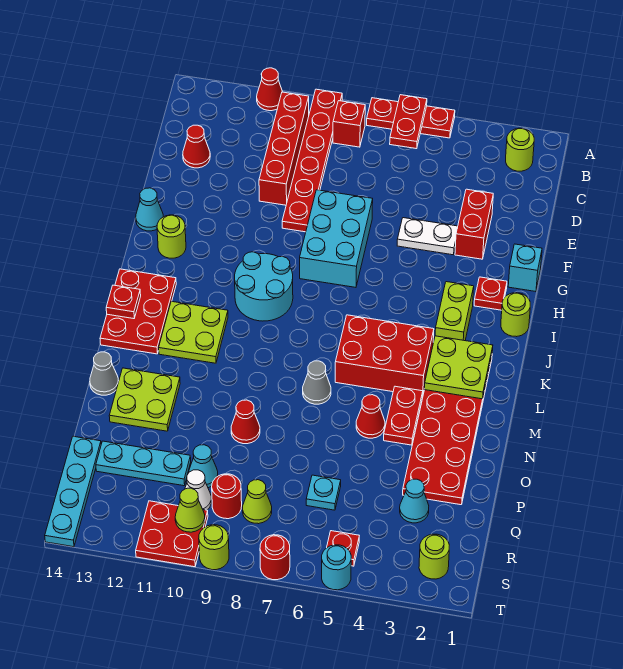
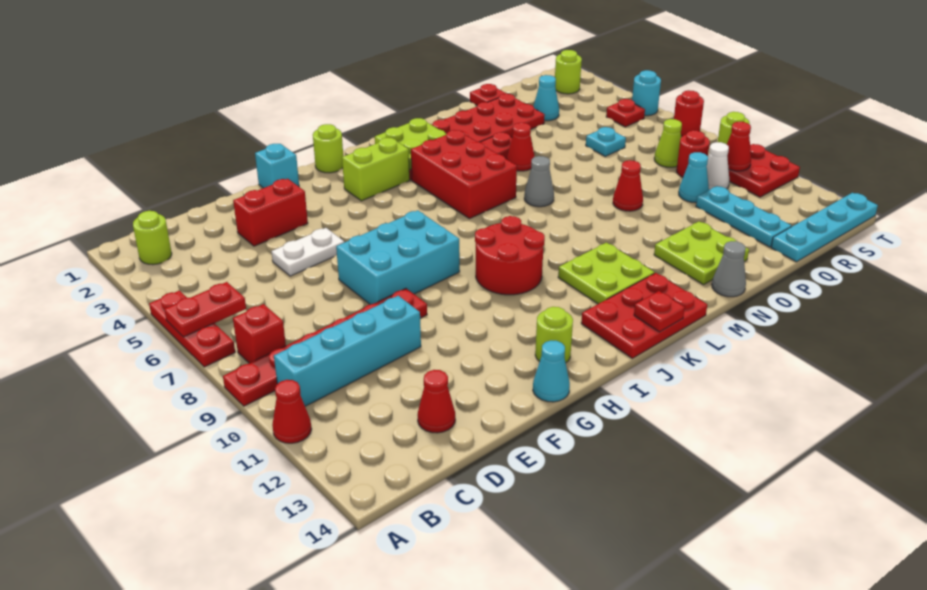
red 1x4 brick [259,92,309,205] -> cyan 1x4 brick [274,296,421,406]
white 1x2 plate [397,218,458,255] -> white 1x2 plate turned to [271,228,344,276]
red 1x1 plate [474,277,507,310] -> red 1x1 plate moved to [470,84,506,105]
cyan 2x2 round brick [235,252,293,321] -> red 2x2 round brick [475,216,545,295]
lime 1x1 cone [175,488,205,532] -> red 1x1 cone [727,122,751,171]

